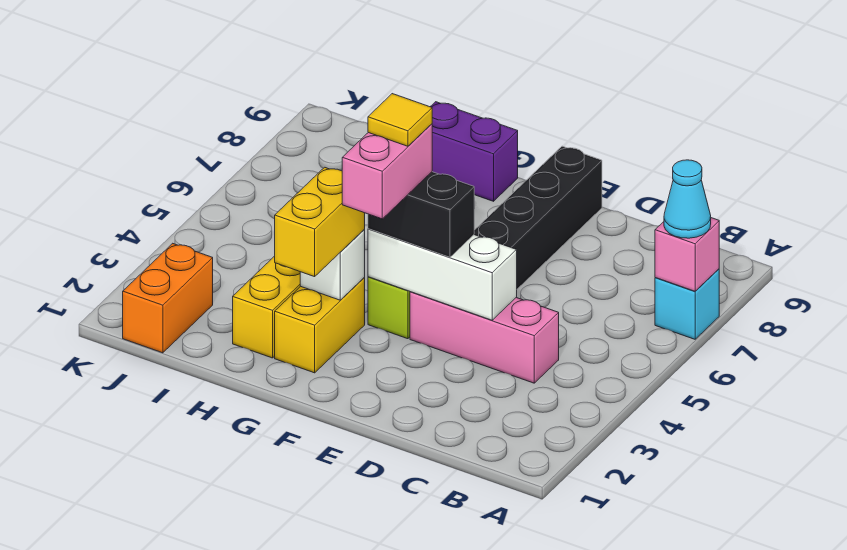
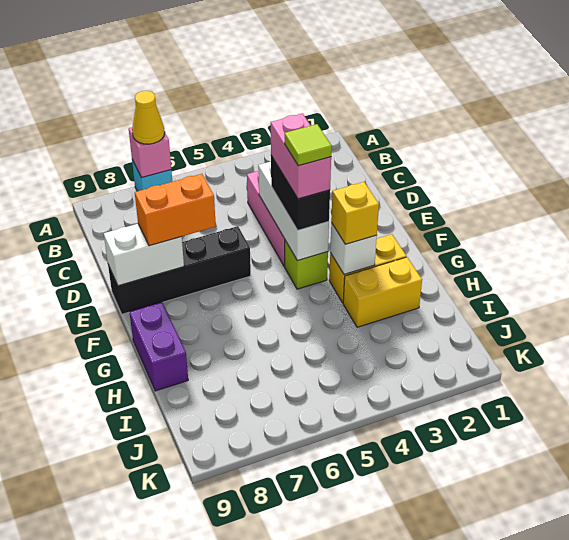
cyan 1x1 cone [664,160,711,238] -> yellow 1x1 cone [132,91,165,144]
none -> white 1x2 brick [104,224,184,286]
pink 1x2 brick [342,124,432,219] -> pink 1x2 brick turned to [271,114,331,199]
yellow 1x1 tile [368,94,432,146] -> lime 1x1 tile [285,124,332,166]
yellow 1x2 brick [275,167,365,277] -> yellow 1x1 brick [331,182,379,244]
orange 1x2 brick [123,243,213,353] -> orange 1x2 brick moved to [135,174,216,246]

